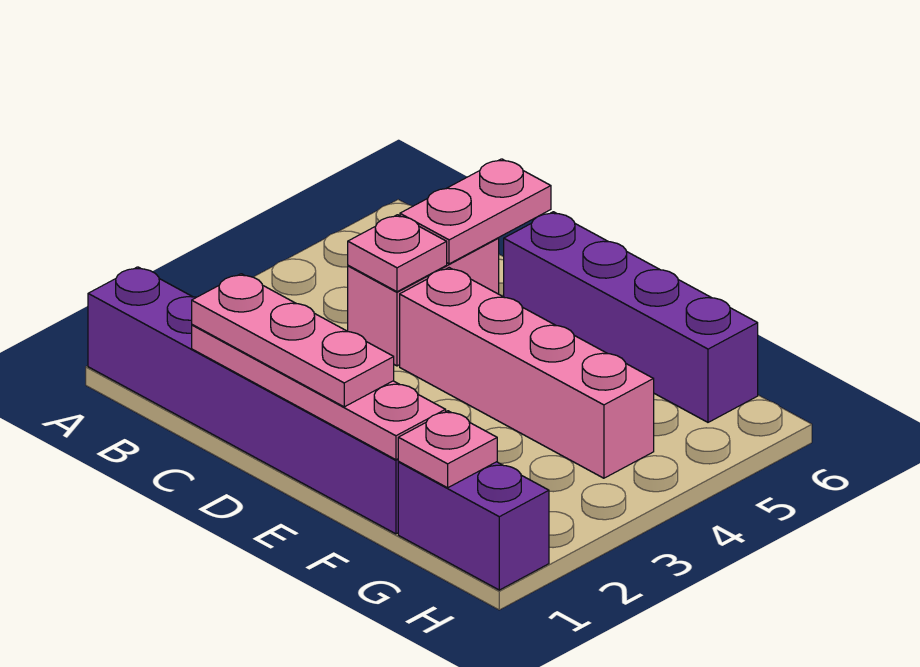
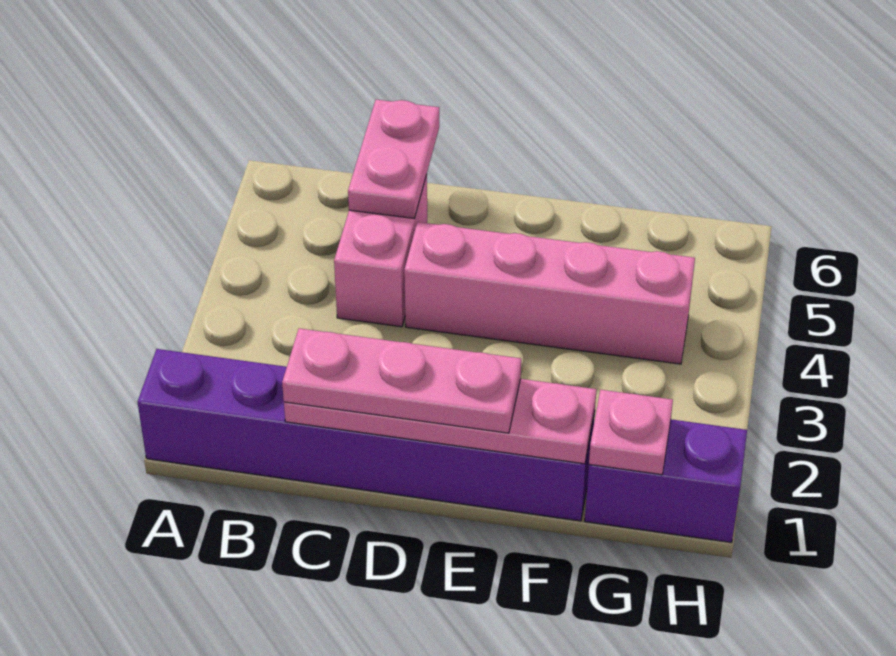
pink 1x1 plate [348,215,447,292] -> none
purple 1x4 brick [504,212,758,422] -> none

